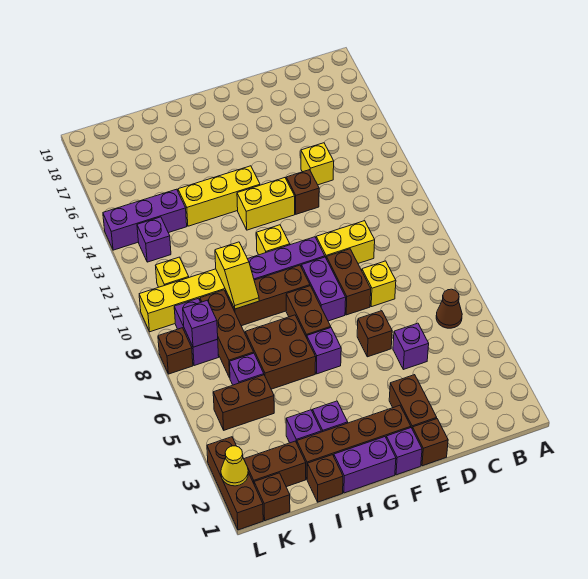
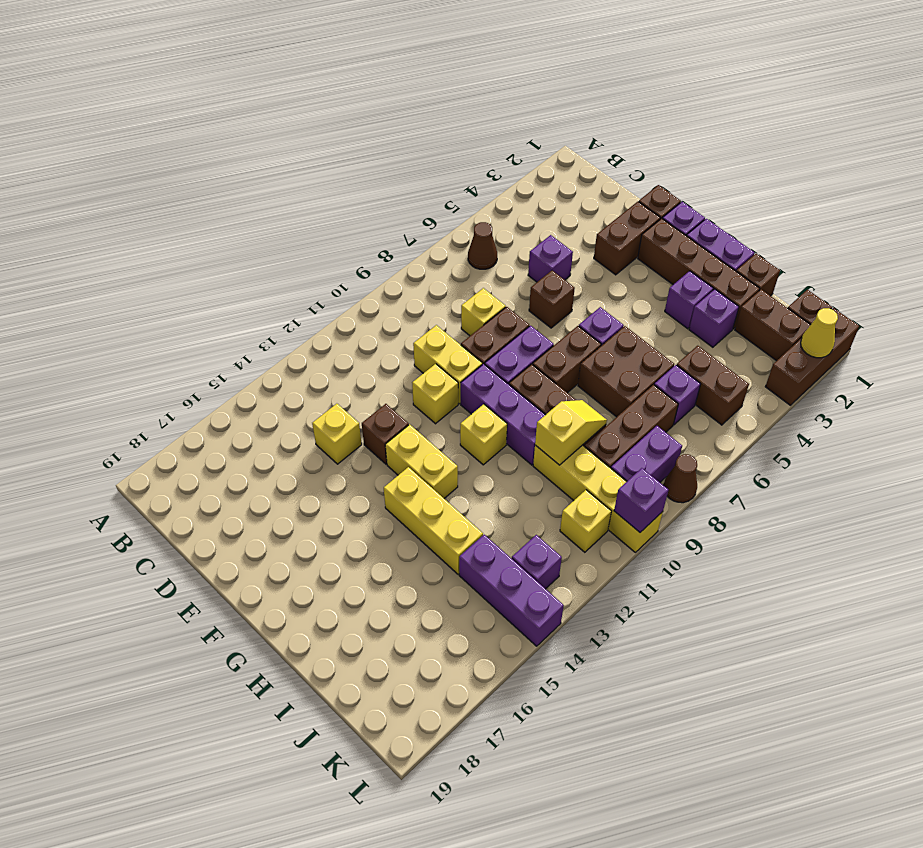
none -> yellow 1x1 brick [412,364,458,424]
purple 1x1 brick [183,301,218,347] -> purple 1x1 brick moved to [614,468,668,532]
brown 1x1 brick [158,328,193,374] -> brown 1x1 cone [664,454,697,503]

